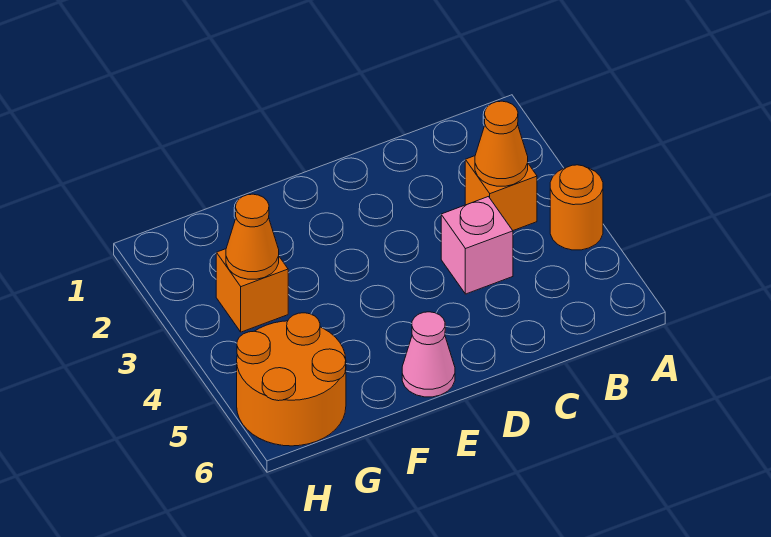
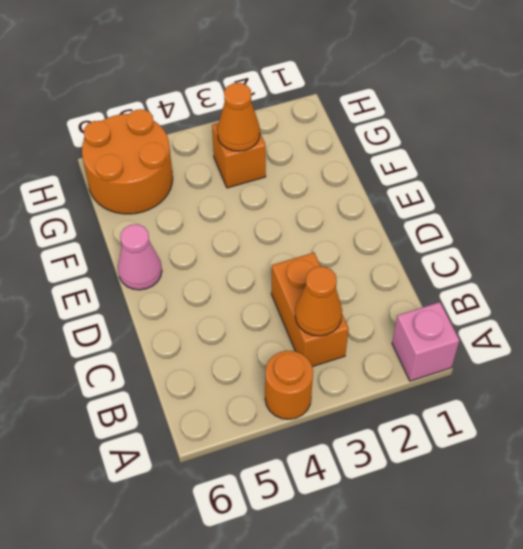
orange 1x1 brick [465,156,537,230] -> orange 1x2 brick [271,253,349,367]
pink 1x1 brick [441,197,513,294] -> pink 1x1 brick moved to [392,302,459,381]

